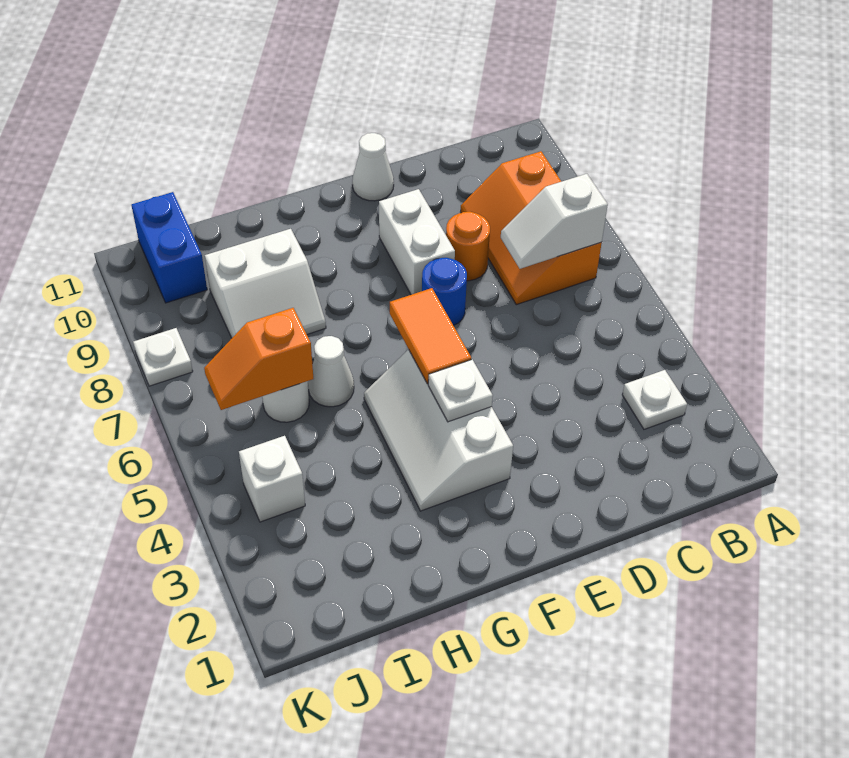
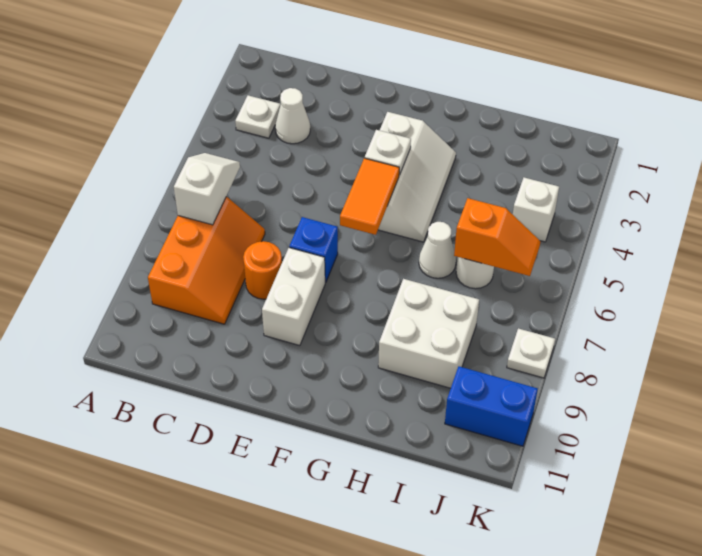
white 1x2 slope [501,174,608,269] -> white 1x2 slope turned to [174,153,240,225]
blue 1x1 round brick [422,258,467,325] -> blue 1x1 brick [289,217,338,283]
white 1x1 cone [352,133,394,201] -> white 1x1 cone moved to [275,88,310,144]
white 2x2 slope [205,229,326,338] -> white 2x2 brick [378,279,479,388]
blue 1x2 brick [132,192,207,303] -> blue 1x2 brick turned to [445,366,538,446]

